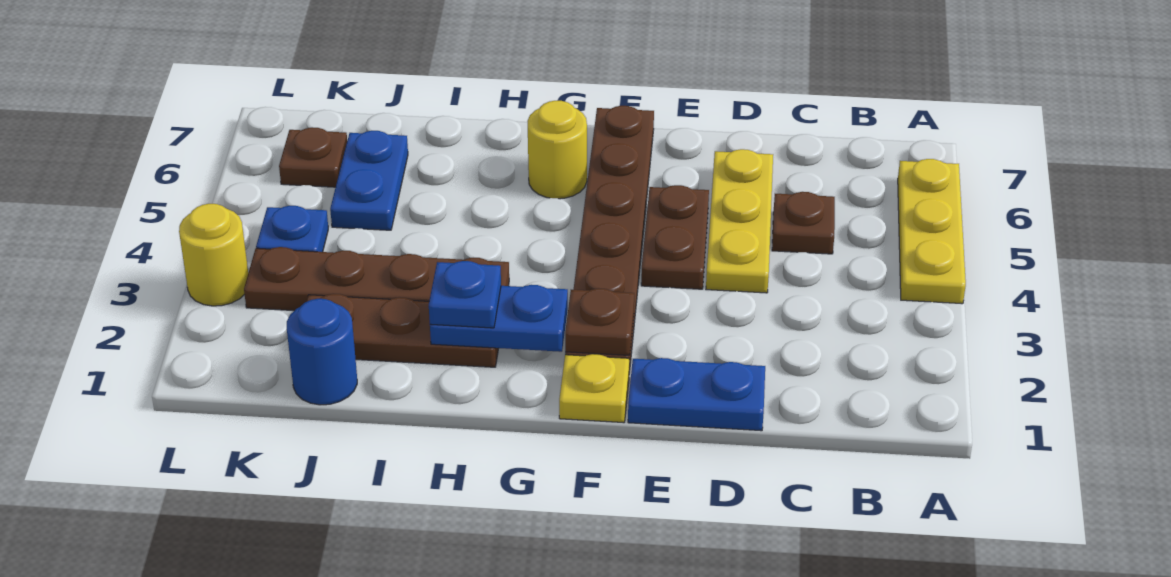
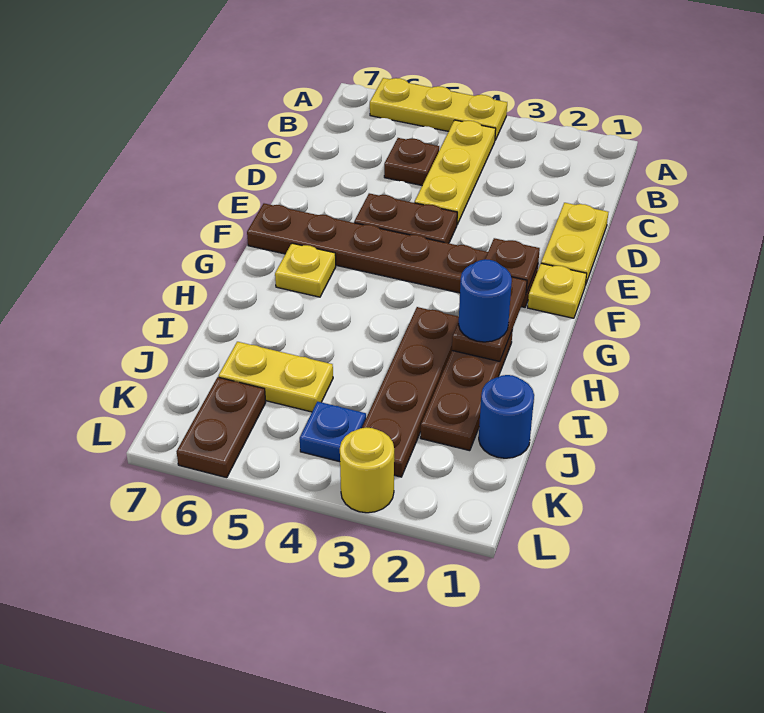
blue 1x2 plate [628,358,765,431] -> yellow 1x2 plate [541,203,608,286]
yellow 1x3 plate [706,149,773,293] -> yellow 1x3 plate turned to [415,120,496,224]
blue 1x2 plate [430,285,568,352] -> brown 1x2 plate [452,277,527,361]
yellow 1x1 round brick [528,101,587,199] -> yellow 1x1 plate [275,243,336,297]
blue 1x1 plate [429,261,501,328] -> blue 1x1 round brick [459,259,512,342]
blue 1x2 plate [330,131,408,230] -> yellow 1x2 plate [218,342,333,412]
brown 1x1 plate [279,127,347,187] -> brown 1x2 plate [177,377,266,478]

